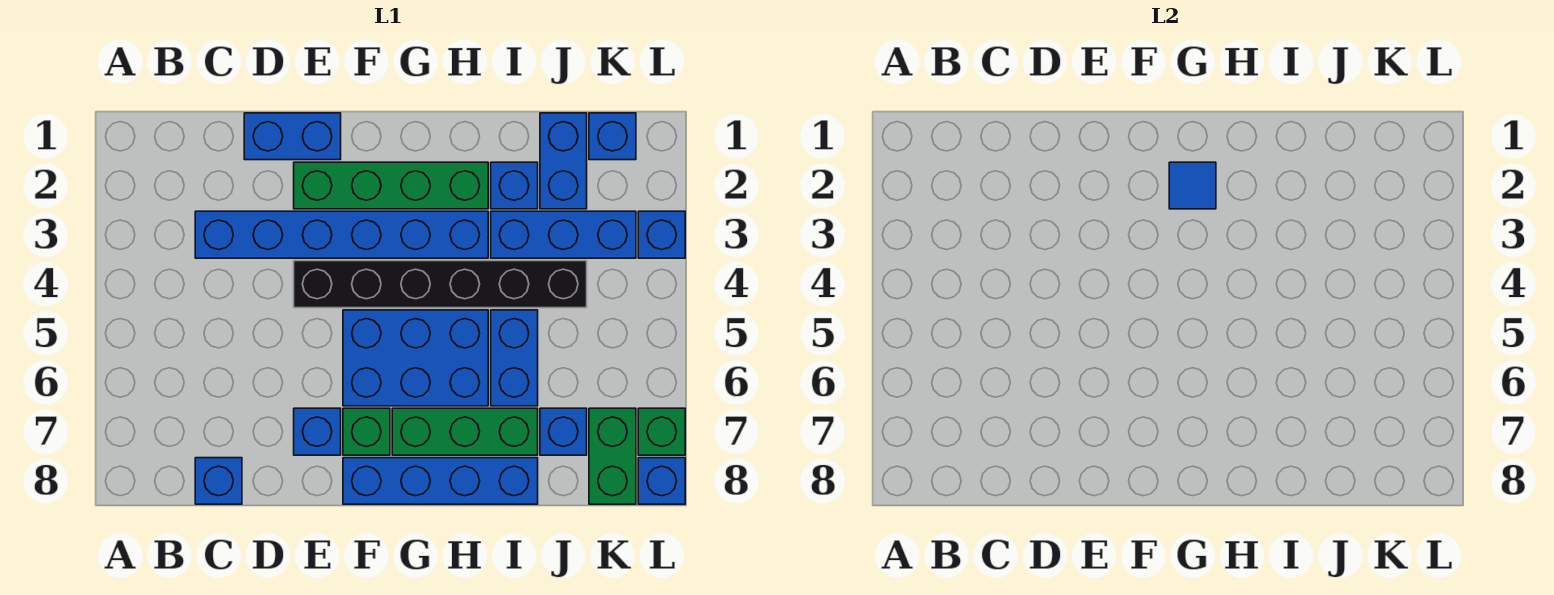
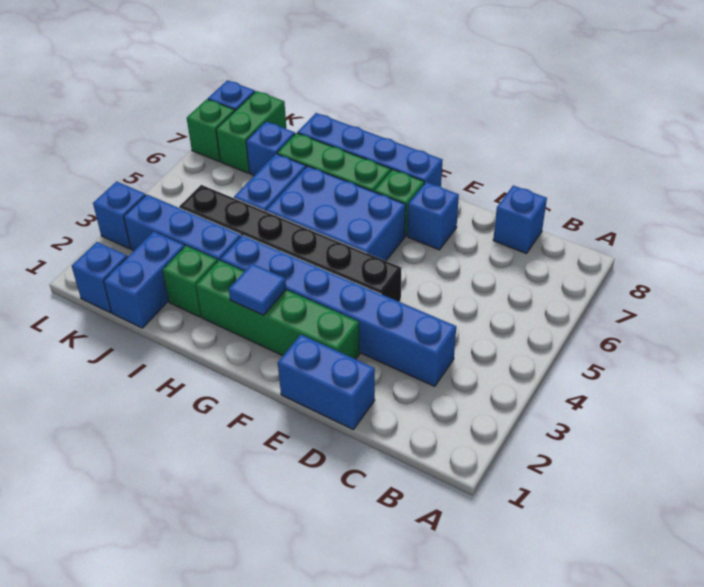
blue 1x1 brick [491,162,538,209] -> green 1x1 brick [163,246,218,317]

